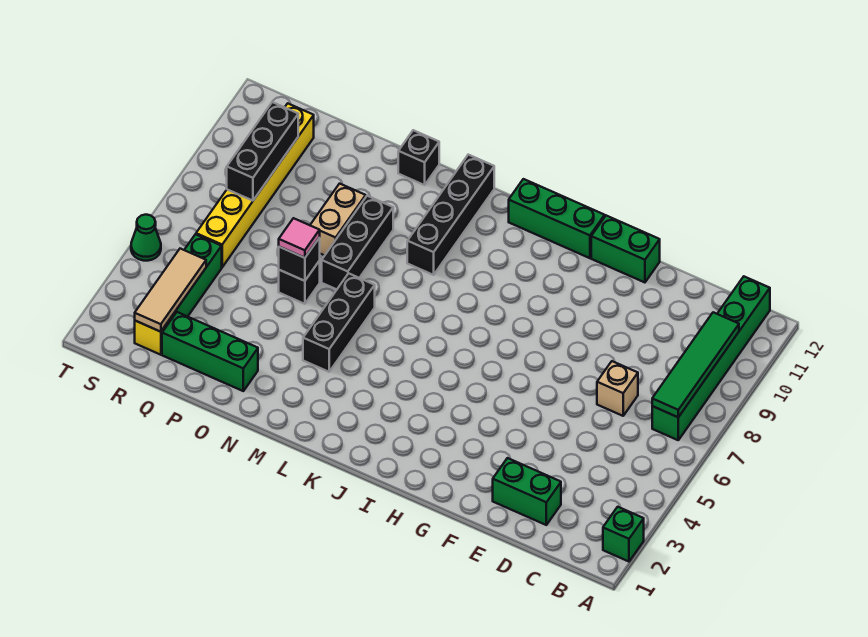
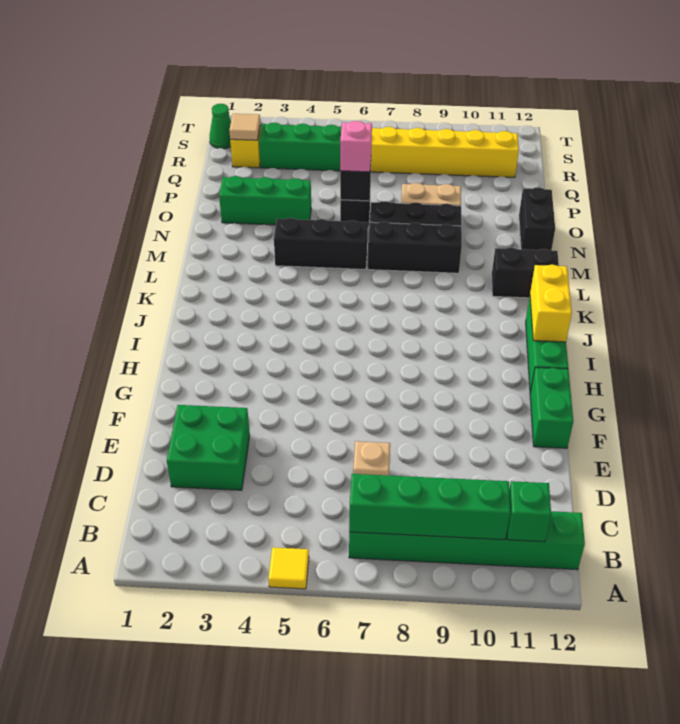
green 1x1 brick [603,507,644,562] -> green 1x1 brick moved to [507,481,551,542]
none -> yellow 1x1 tile [268,547,309,589]
green 1x4 tile [652,312,739,417] -> green 1x4 brick [349,474,510,540]
green 1x2 brick [493,458,561,525] -> green 2x2 brick [167,405,250,490]
none -> yellow 1x2 brick [530,265,572,342]
black 1x4 brick [407,155,494,275] -> black 1x2 brick [492,248,559,298]
black 1x1 brick [398,130,439,185] -> black 1x2 brick [519,187,555,251]
green 1x3 brick [162,312,258,391] -> green 1x3 brick turned to [219,176,311,225]
pink 1x1 tile [279,218,320,258] -> pink 1x1 brick [340,121,372,172]
tan 1x3 tile [135,249,206,332] -> tan 1x1 tile [229,114,260,140]
black 1x3 brick [227,102,298,201] -> black 1x3 brick moved to [368,222,462,273]
green 1x1 cone [131,215,161,261] -> green 1x1 cone moved to [210,104,231,149]

